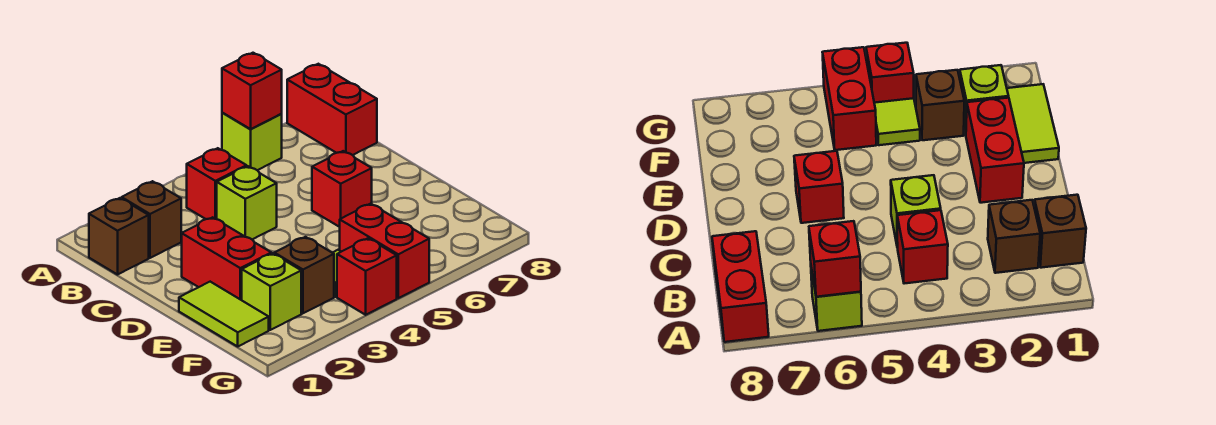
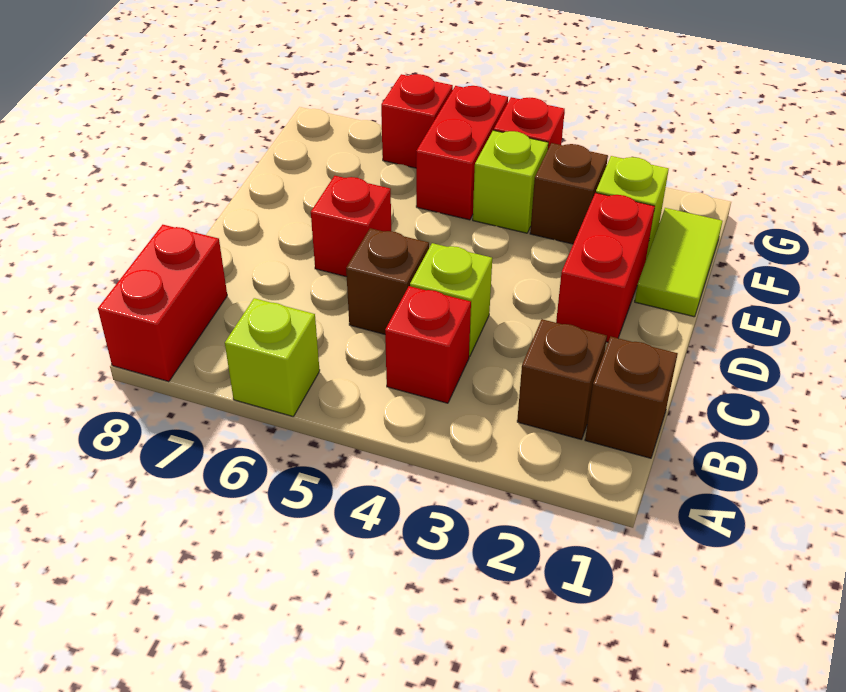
red 1x1 brick [222,53,282,129] -> red 1x1 brick moved to [381,74,453,168]
none -> brown 1x1 brick [346,228,429,334]
lime 1x1 tile [874,98,920,145] -> lime 1x1 brick [473,130,548,233]

